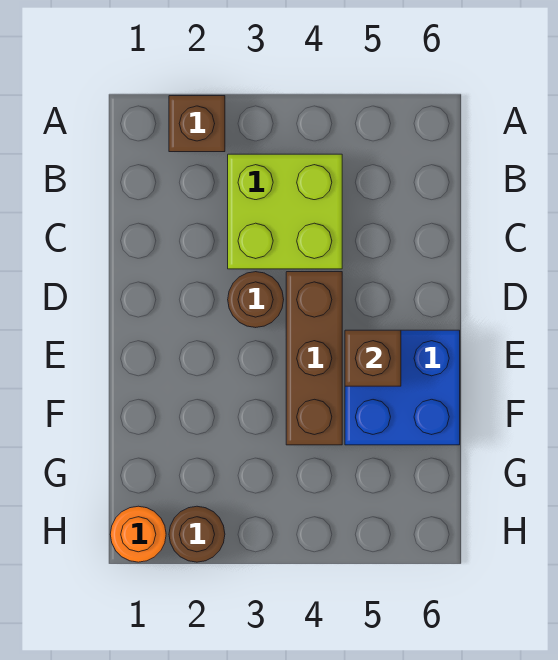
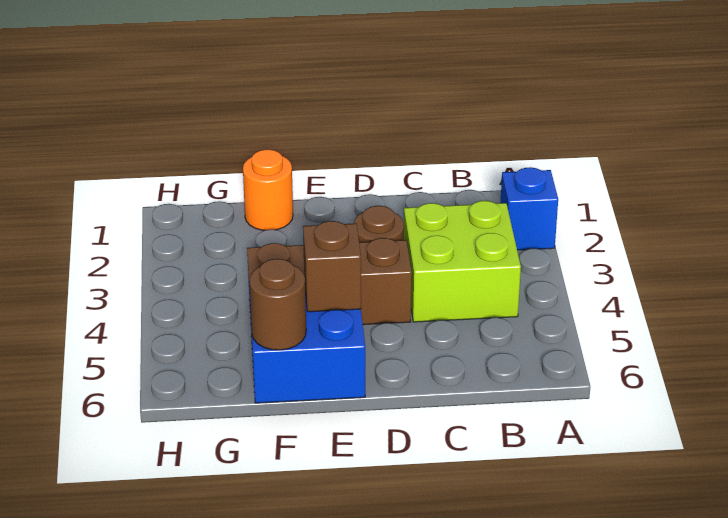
brown 1x1 brick [169,96,225,152] -> blue 1x1 brick [500,167,558,250]
orange 1x1 round brick [110,506,166,562] -> orange 1x1 round brick moved to [243,149,293,230]
brown 1x1 round brick [169,506,225,562] -> brown 1x1 round brick moved to [249,259,306,350]

